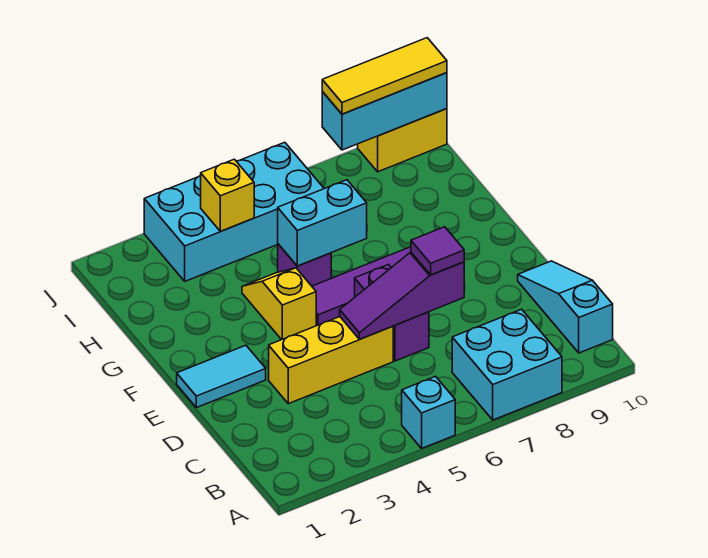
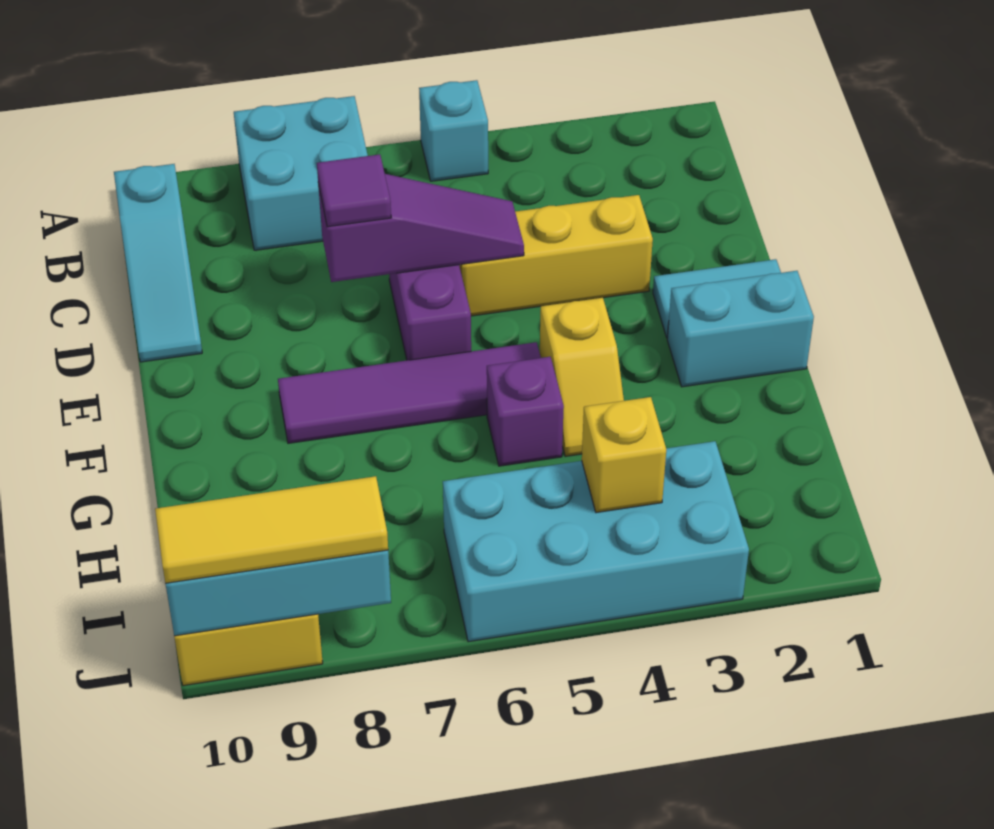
cyan 1x2 brick [278,180,367,266] -> cyan 1x2 brick moved to [667,271,814,387]

